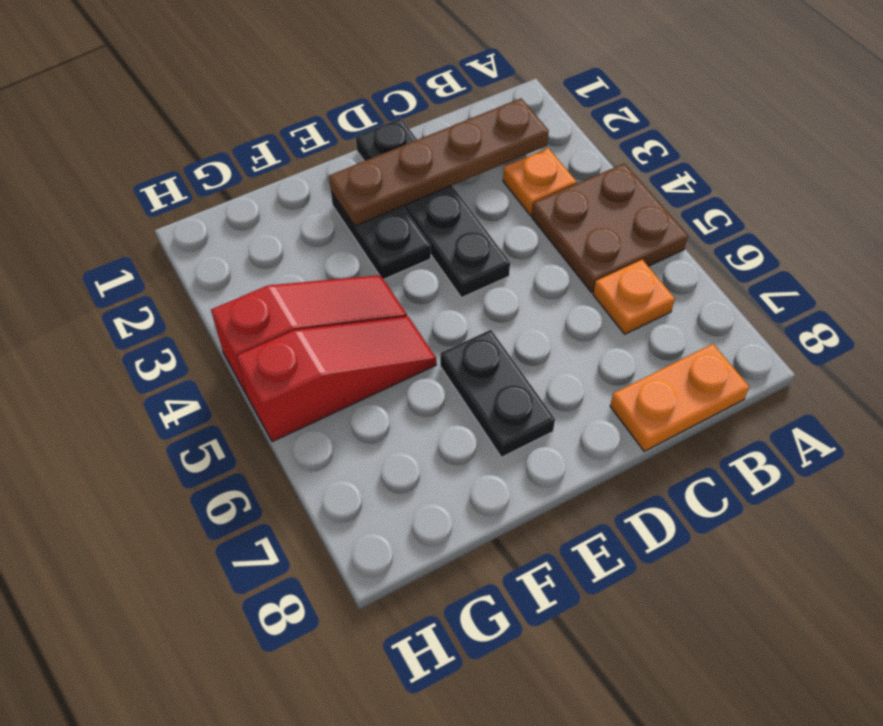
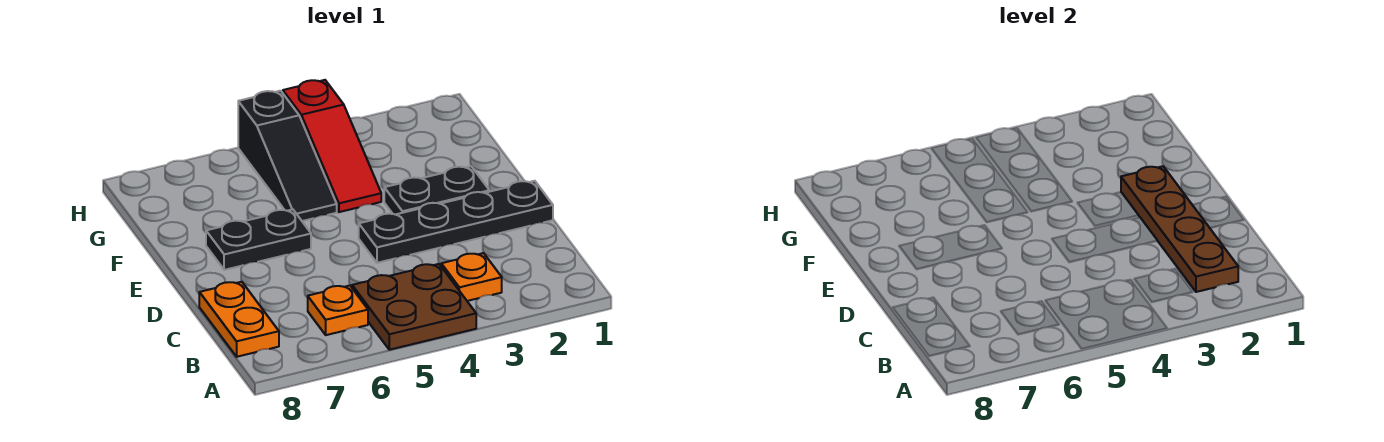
red 1x3 slope [237,317,436,442] -> black 1x3 slope [238,91,337,221]

